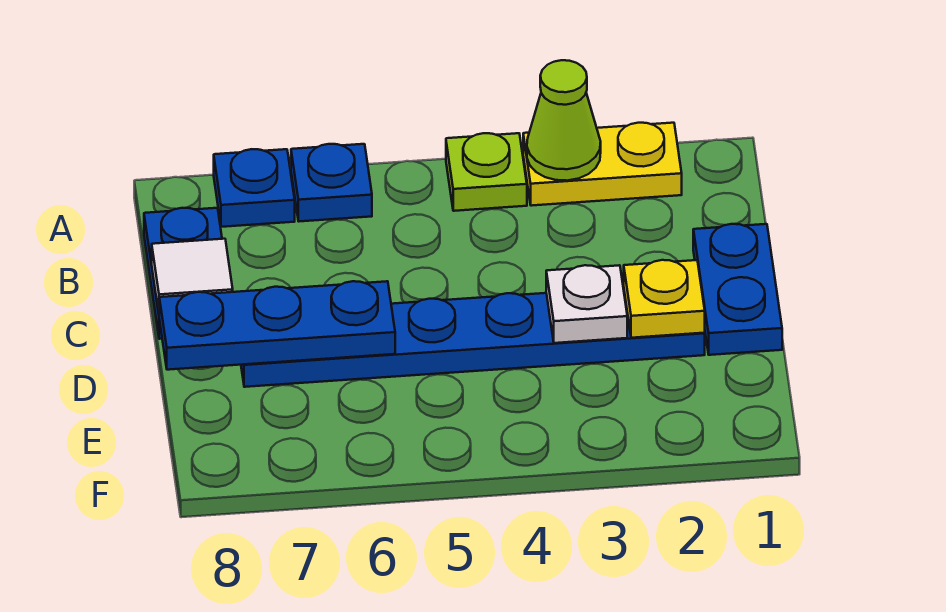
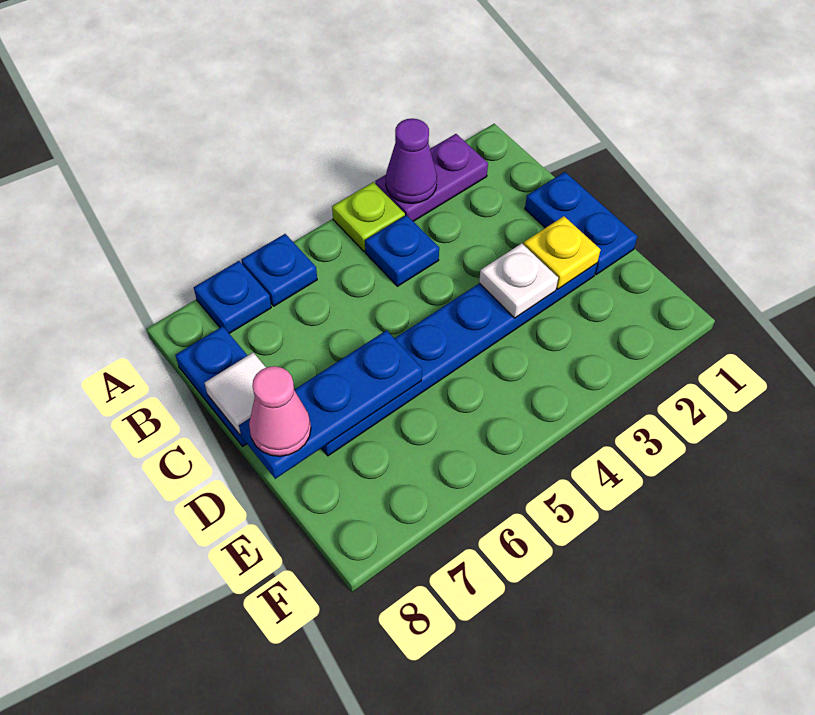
yellow 1x2 plate [523,123,682,206] -> purple 1x2 plate [375,134,488,221]
lime 1x1 cone [527,60,601,181] -> purple 1x1 cone [386,118,437,203]
none -> blue 1x1 plate [365,215,439,286]
none -> pink 1x1 cone [249,366,311,456]

